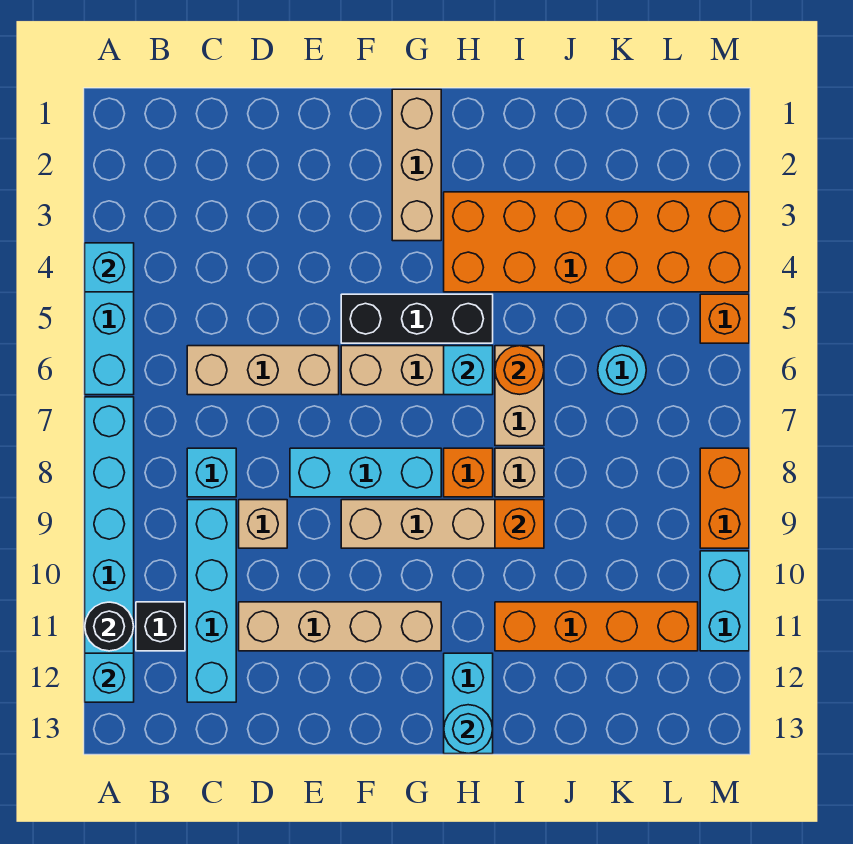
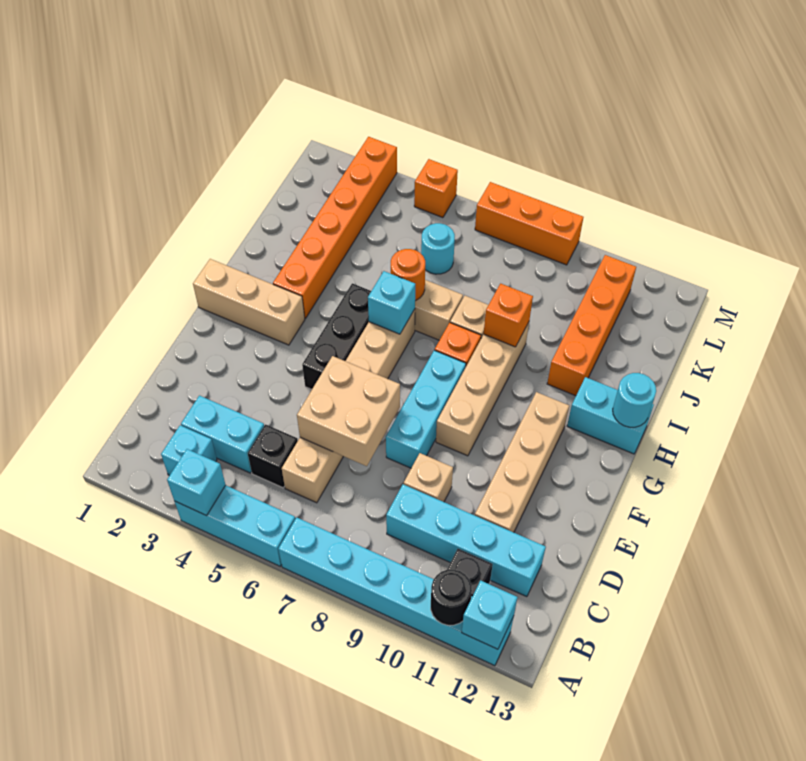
none -> black 1x1 brick [248,424,298,488]
cyan 1x1 brick [187,448,236,497] -> cyan 1x1 brick moved to [161,425,217,476]
none -> tan 2x2 brick [297,356,400,466]
orange 2x6 brick [444,192,749,292] -> orange 1x6 brick [273,137,397,318]
orange 1x2 brick [700,448,749,548] -> orange 1x3 brick [475,182,583,265]
cyan 1x2 brick [700,551,749,651] -> cyan 1x2 brick moved to [181,396,264,473]

